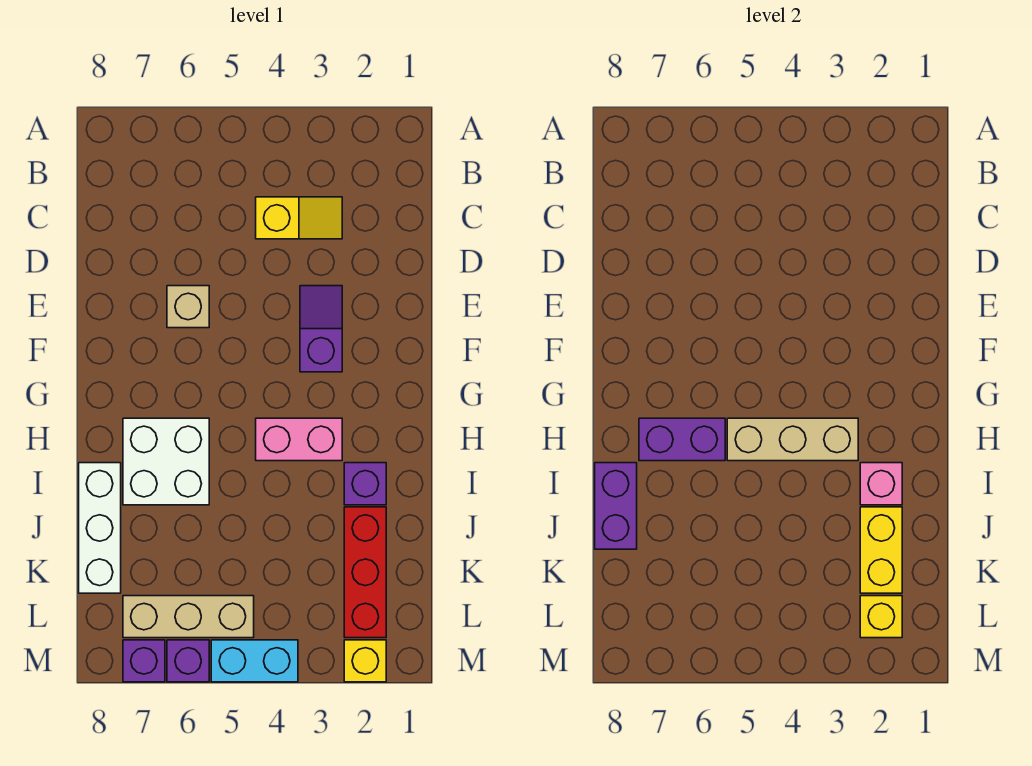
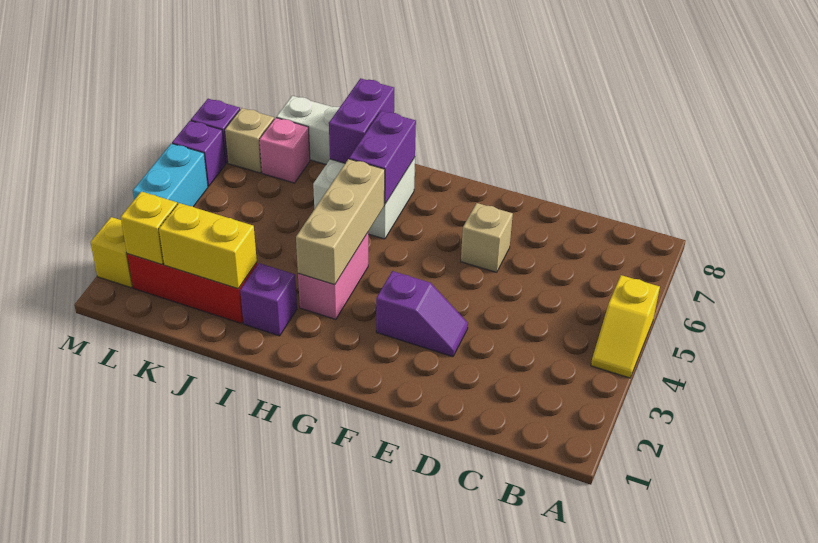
yellow 1x2 slope [256,197,342,239] -> yellow 1x2 slope moved to [591,275,660,378]
pink 1x1 brick [860,463,902,505] -> pink 1x1 brick moved to [259,118,310,183]
purple 1x2 brick [595,463,637,549] -> purple 1x2 brick turned to [329,78,394,163]
tan 1x3 brick [123,596,254,638] -> tan 1x1 brick [225,108,274,173]

